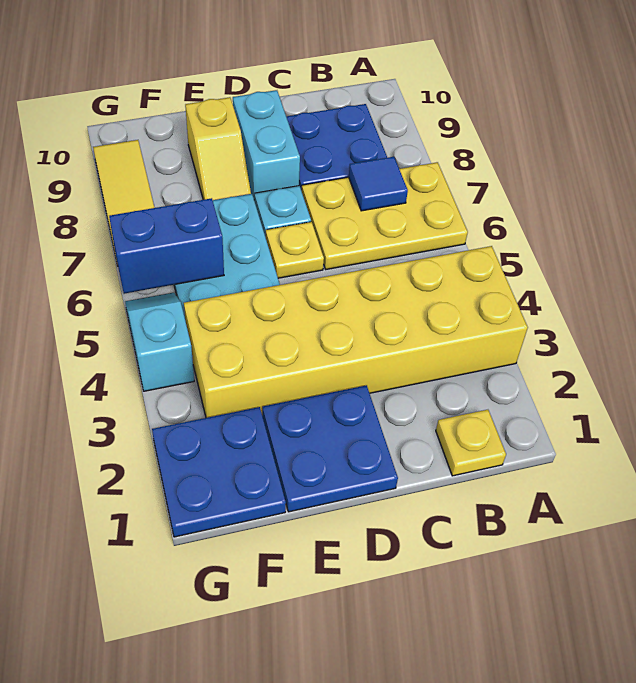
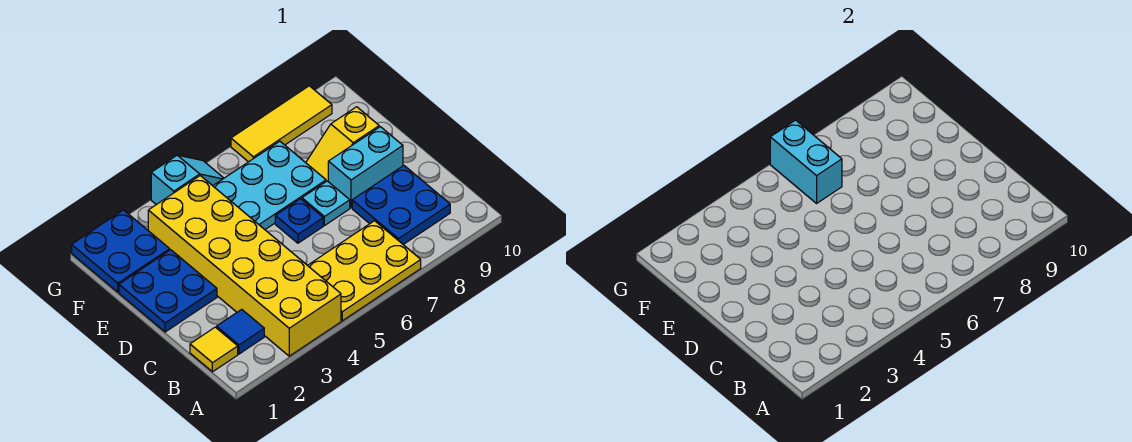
yellow 2x3 plate [302,162,468,269] -> yellow 2x3 plate turned to [308,221,421,321]
yellow 1x1 plate [436,410,506,476] -> yellow 1x1 tile [190,327,238,372]
blue 1x1 tile [349,157,408,211] -> blue 1x1 tile moved to [217,309,264,354]
yellow 1x1 plate [266,222,324,278] -> blue 1x1 plate [275,199,323,243]
blue 1x2 brick [109,198,224,294] -> cyan 1x2 brick [770,120,842,203]

